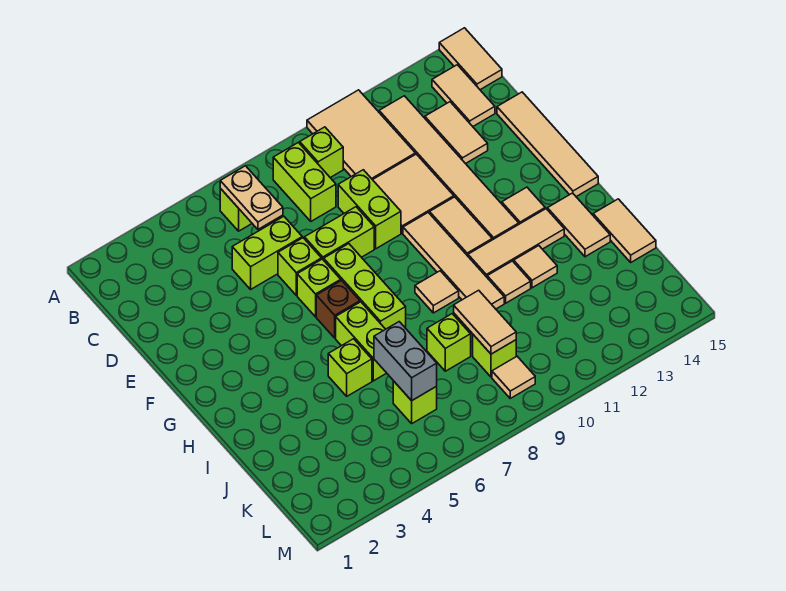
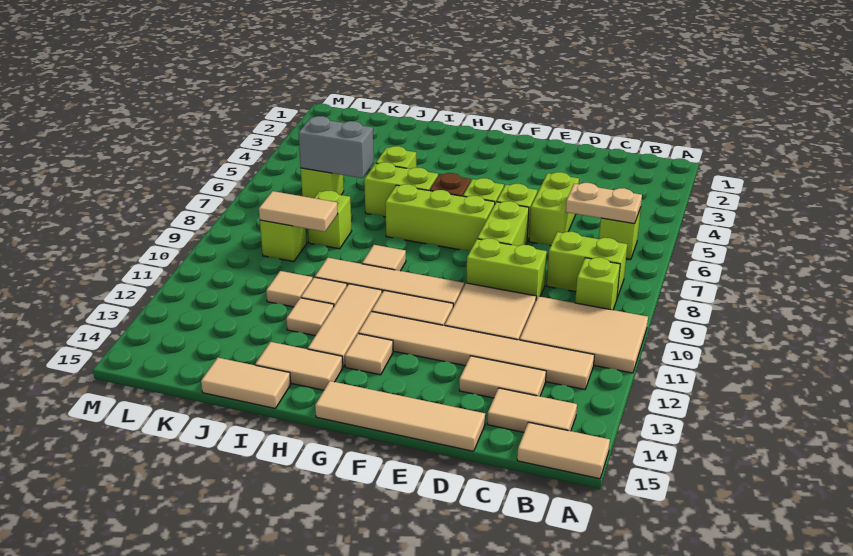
tan 1x1 tile [492,356,535,398] -> tan 1x1 tile moved to [266,271,313,307]

